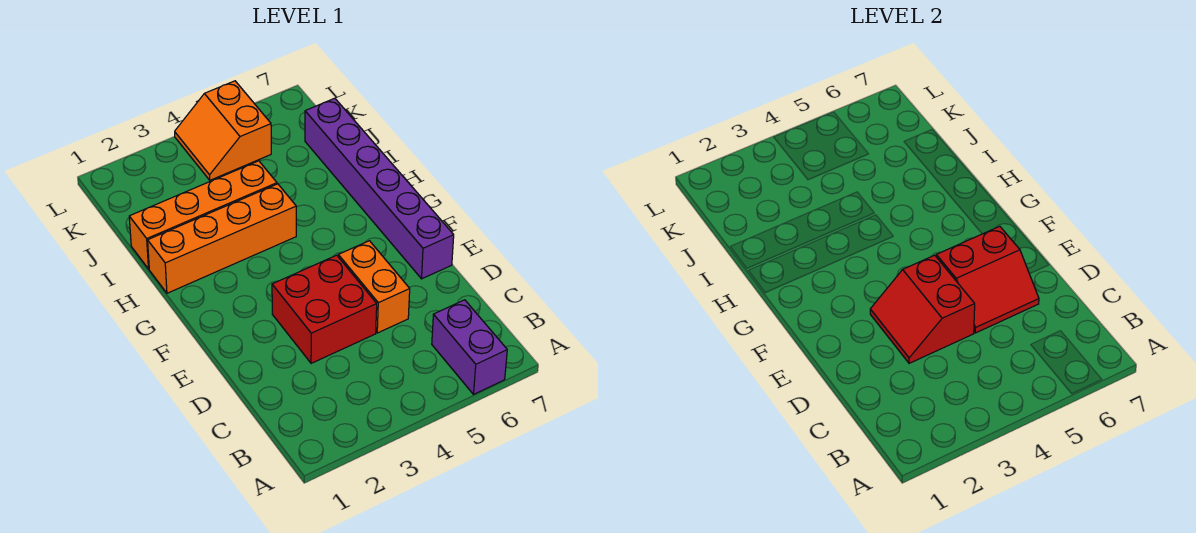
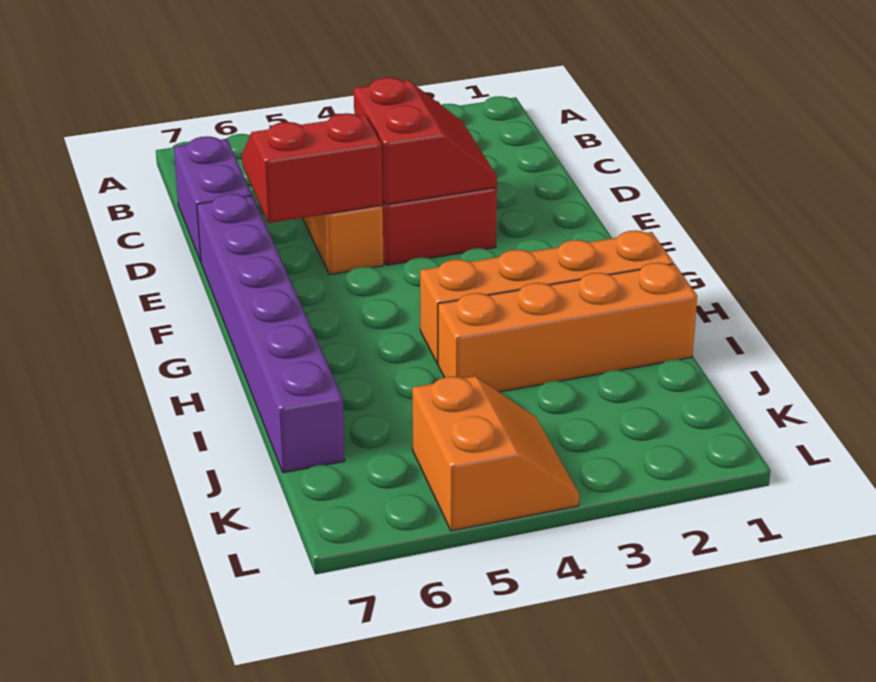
purple 1x2 brick [432,300,507,394] -> purple 1x2 brick moved to [174,136,252,262]

